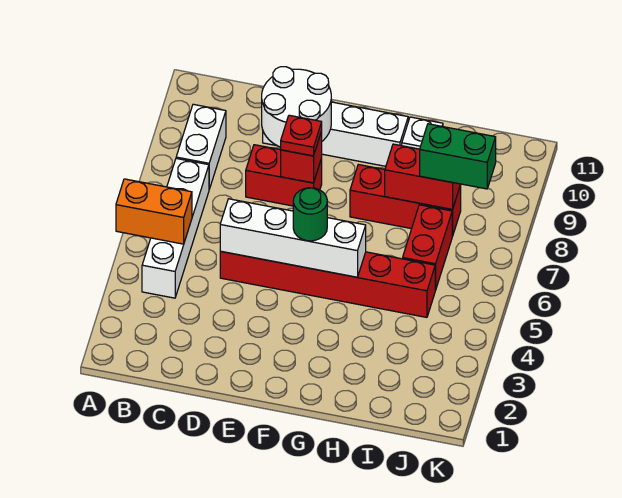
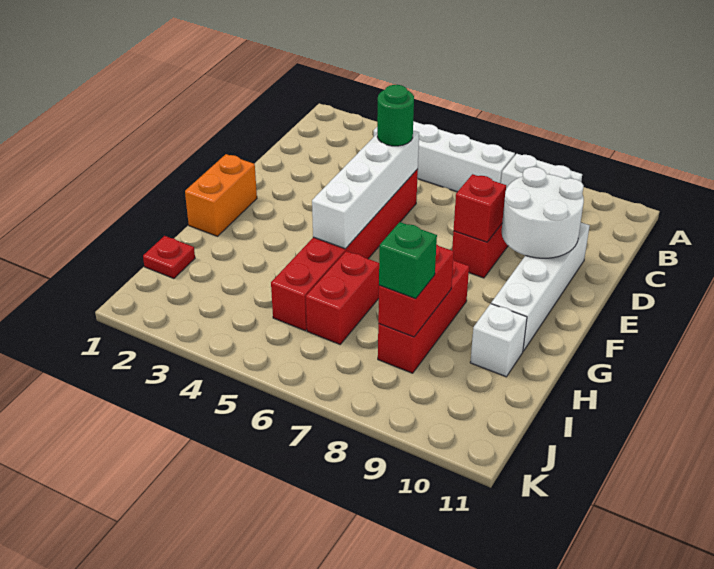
orange 1x2 brick [116,179,192,244] -> orange 1x2 brick moved to [185,154,257,236]
red 1x1 plate [281,115,322,156] -> red 1x1 plate moved to [143,236,195,279]
green 1x1 round brick [293,188,327,241] -> green 1x1 round brick moved to [377,85,414,146]
red 1x2 brick [403,205,452,290] -> red 1x2 brick turned to [306,251,379,344]
green 1x2 brick [420,124,496,189] -> green 1x1 brick [379,222,437,299]

